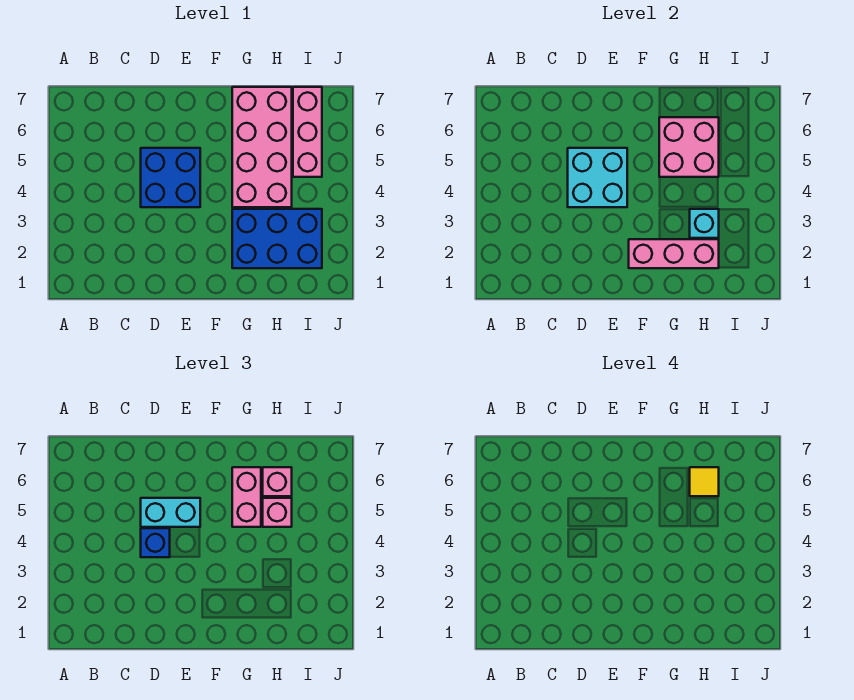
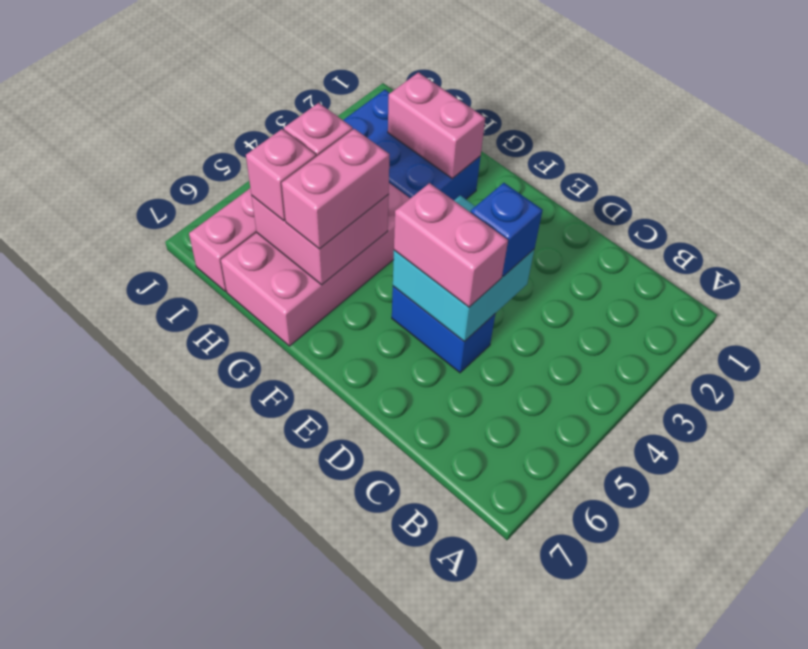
blue 2x2 brick [141,148,200,207] -> blue 1x2 brick [392,286,495,373]
cyan 1x2 brick [141,498,200,527] -> pink 1x2 brick [394,183,508,307]
pink 1x3 brick [629,239,719,268] -> pink 1x2 brick [388,72,485,179]
cyan 1x1 brick [690,209,719,238] -> none
yellow 1x1 tile [690,467,719,496] -> none

